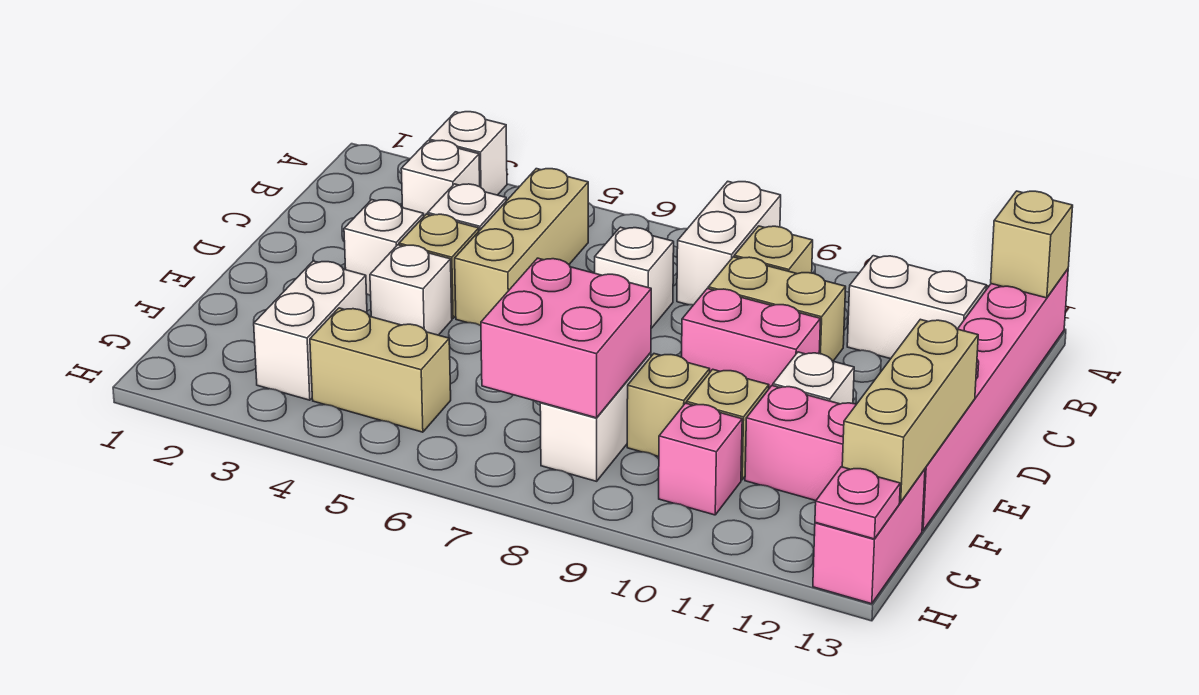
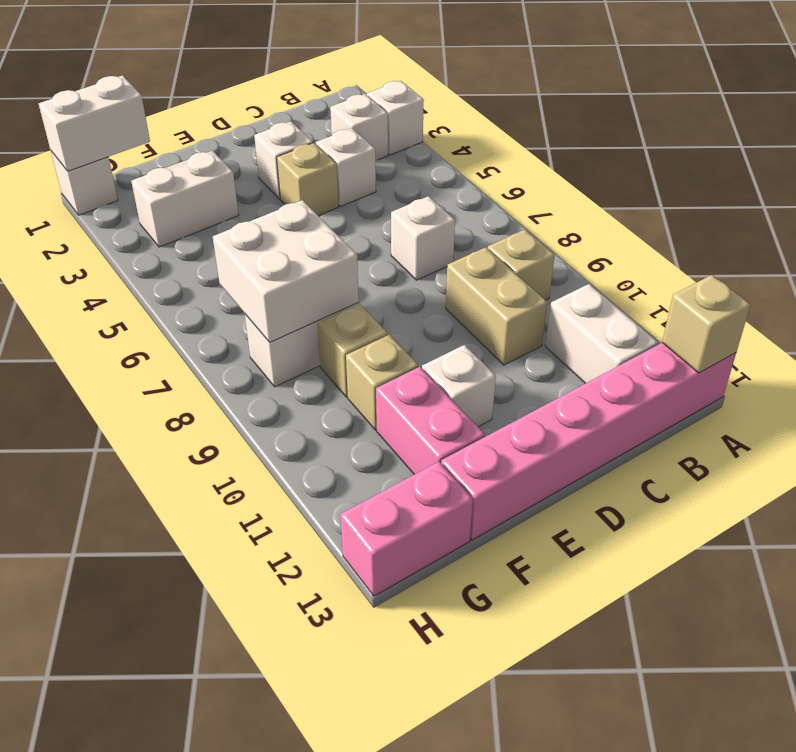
white 1x2 brick [677,181,781,305] -> white 1x2 brick moved to [39,75,150,171]
tan 1x3 brick [455,169,588,325] -> none
pink 1x2 brick [682,288,821,388] -> none
white 1x1 brick [370,245,452,335] -> white 1x1 brick moved to [51,151,118,215]
tan 1x3 brick [842,319,978,502] -> none
pink 2x2 brick [481,258,651,418] -> white 2x2 brick [213,200,359,342]
tan 1x2 brick [310,308,451,432] -> none
pink 1x1 brick [659,403,742,515] -> none
pink 1x1 plate [815,467,900,539] -> none

